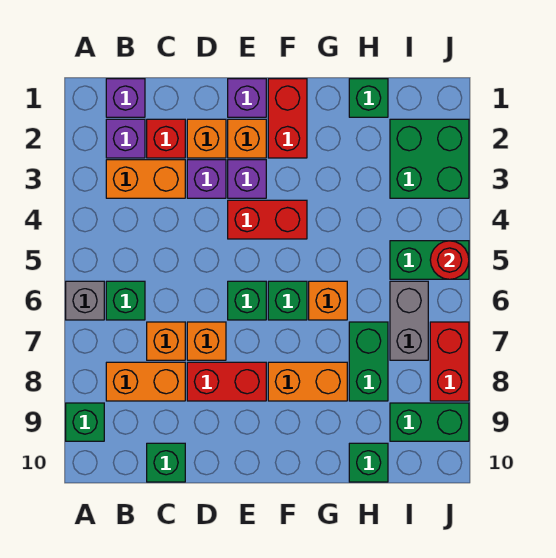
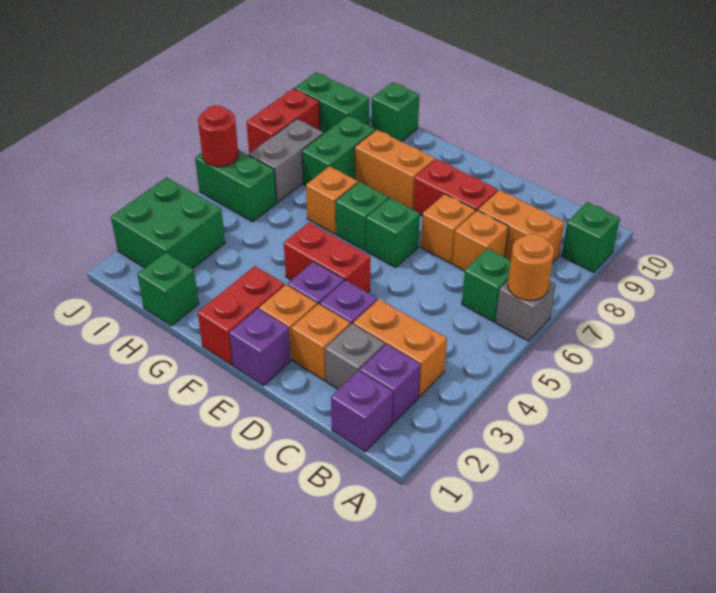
none -> orange 1x1 round brick [508,234,554,301]
red 1x1 brick [147,119,185,158] -> grey 1x1 brick [325,324,385,389]
green 1x1 brick [147,443,185,482] -> none

